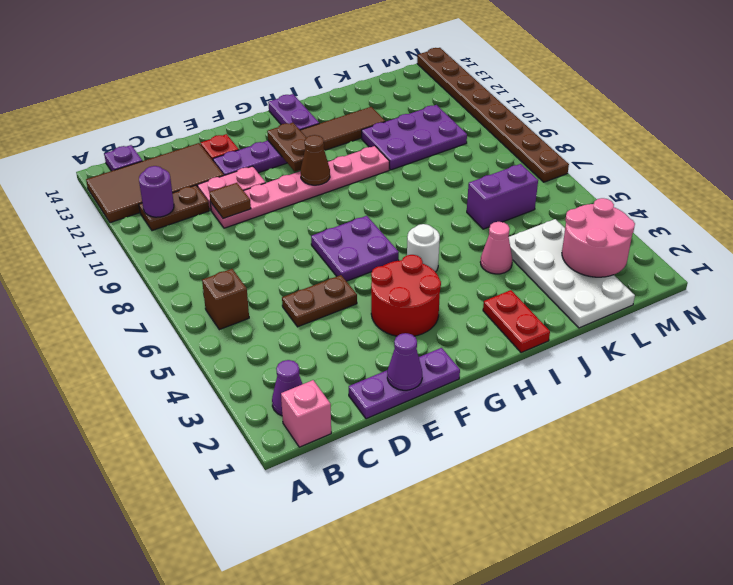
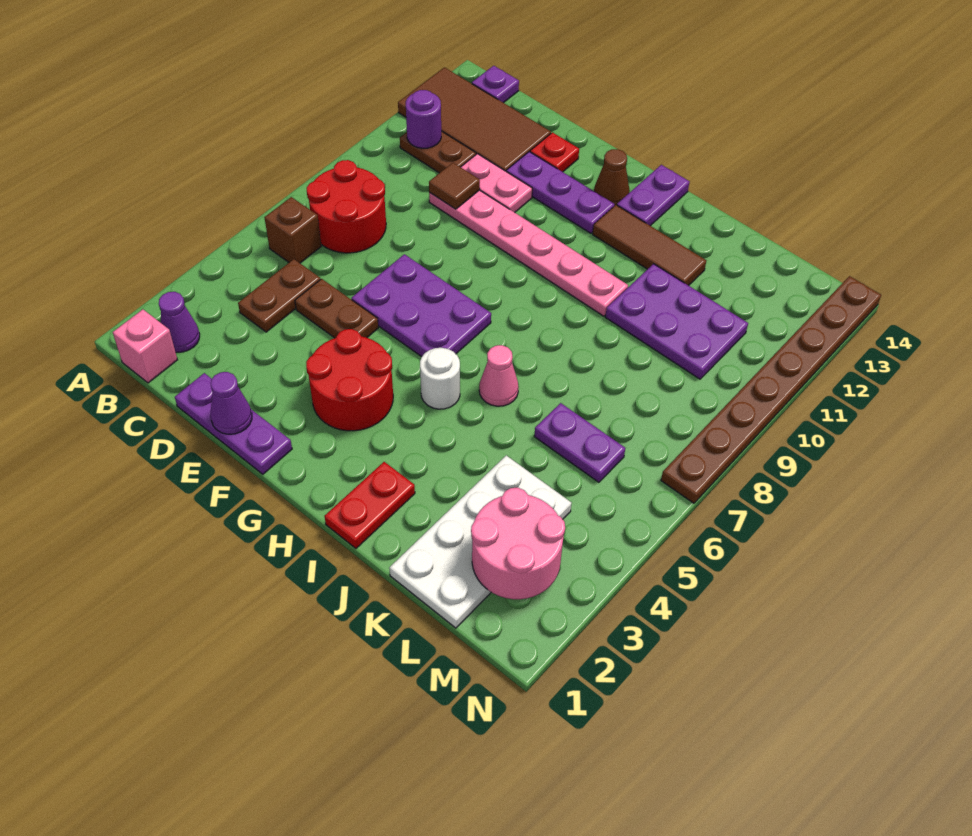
none -> red 2x2 round brick [307,160,386,253]
purple 2x2 plate [311,216,399,281] -> purple 2x3 plate [351,254,491,357]
brown 1x1 cone [301,135,330,185] -> brown 1x1 cone moved to [594,149,630,206]
brown 1x2 plate [267,122,307,172] -> brown 1x2 plate moved to [238,259,321,332]
pink 1x1 cone [480,222,512,274] -> pink 1x1 cone moved to [479,345,519,406]
purple 1x2 brick [467,164,538,229] -> purple 1x2 plate [534,403,625,482]

